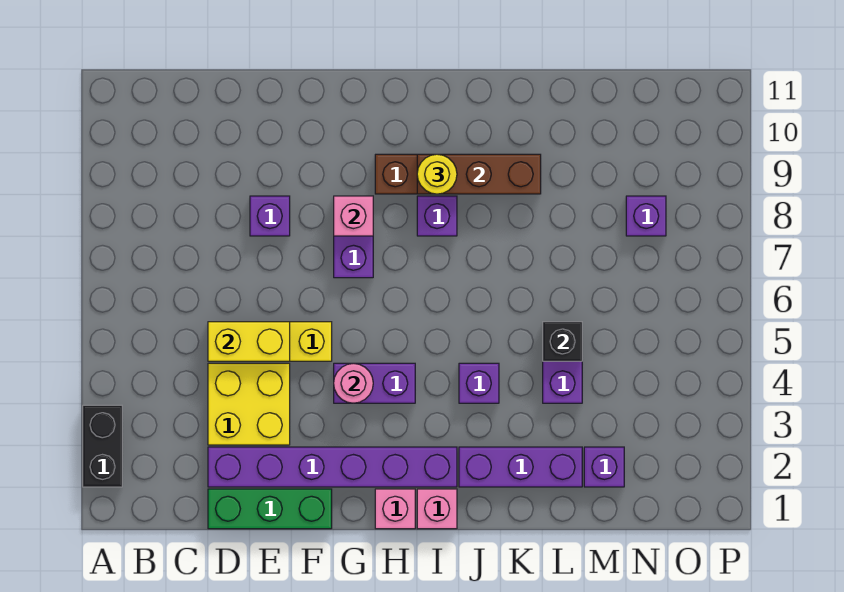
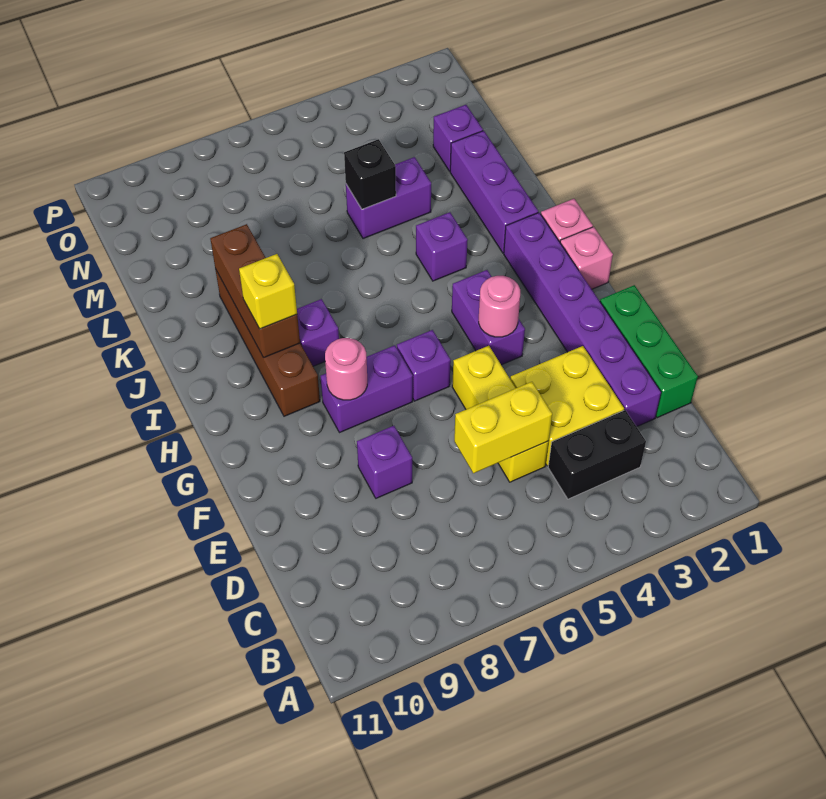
black 1x2 brick [83,405,122,487] -> black 1x2 brick moved to [548,410,646,499]
yellow 1x2 brick [208,322,290,361] -> yellow 1x2 brick turned to [454,382,552,473]
pink 1x1 brick [334,196,373,236] -> pink 1x1 round brick [325,338,367,400]
yellow 1x1 round brick [417,154,457,194] -> yellow 1x1 brick [239,254,297,329]
purple 1x1 brick [626,196,666,236] -> purple 1x1 brick moved to [397,330,451,401]

